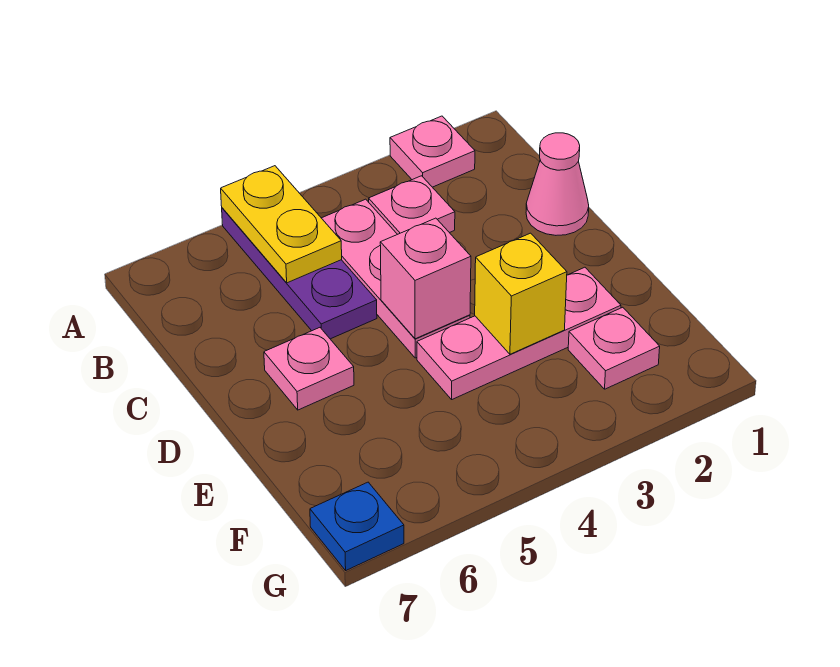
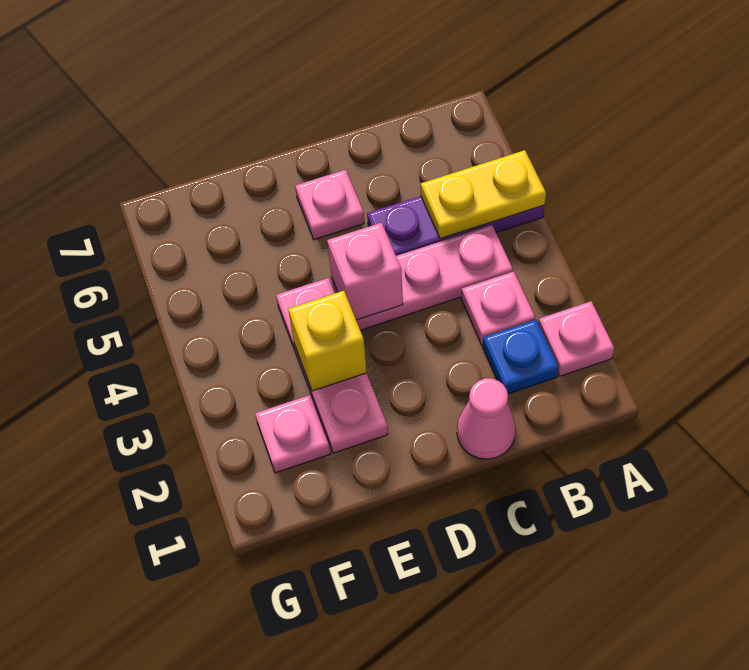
blue 1x1 plate [310,482,404,570] -> blue 1x1 plate moved to [483,320,558,394]

